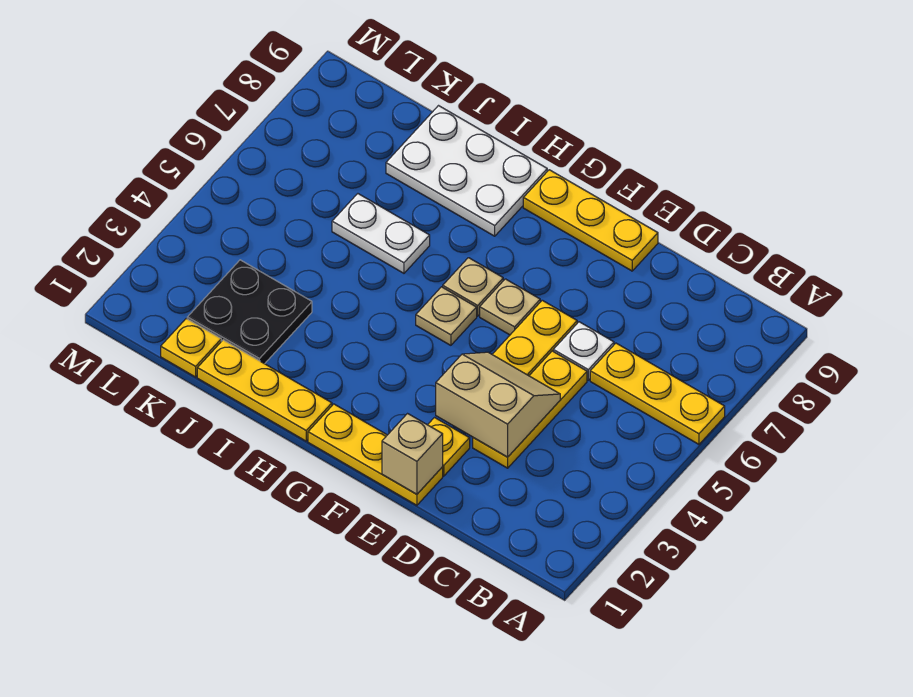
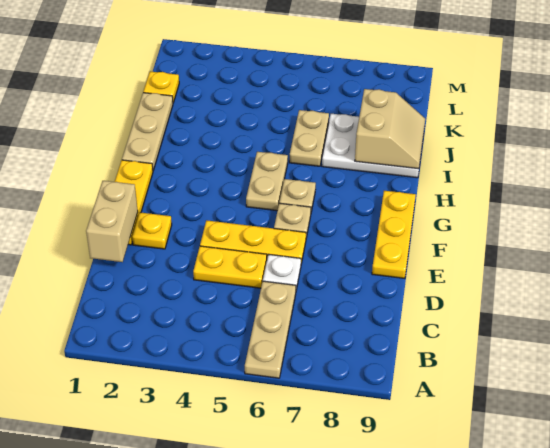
yellow 1x3 plate [590,343,725,444] -> tan 1x3 plate [245,281,296,378]
yellow 1x3 plate [473,351,587,468] -> yellow 1x2 plate [193,246,267,288]
tan 2x2 slope [436,352,560,457] -> tan 2x2 slope moved to [355,89,425,169]
tan 1x1 brick [382,414,443,494] -> tan 1x2 brick [86,181,138,262]
tan 1x1 plate [416,287,477,345] -> tan 1x2 plate [246,152,288,211]
yellow 1x3 plate [197,340,332,441] -> tan 1x3 plate [122,93,173,170]
white 2x3 plate [386,106,547,236] -> white 2x3 plate turned to [322,114,424,178]
white 1x2 plate [332,194,430,273] -> tan 1x2 plate [289,110,329,166]
black 2x2 plate [187,260,312,364] -> none

